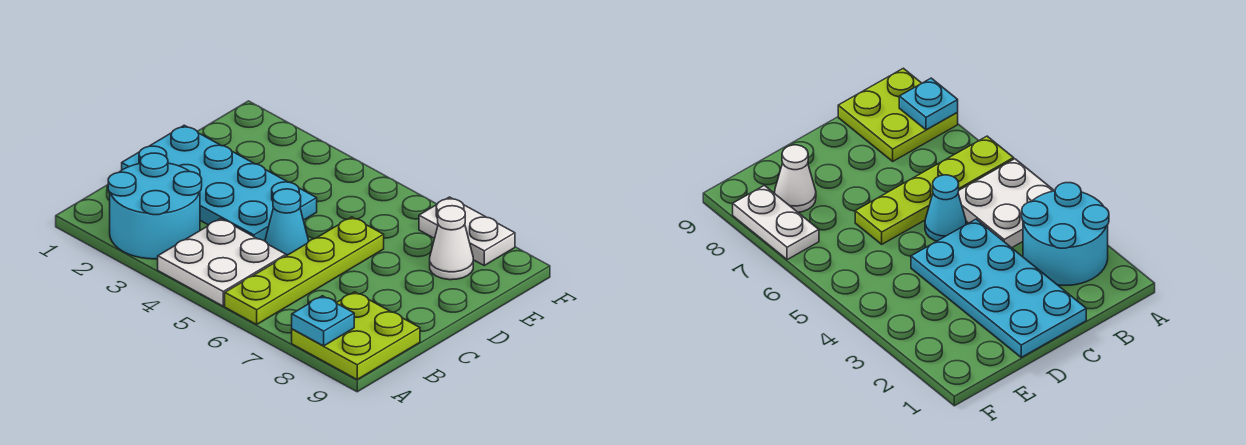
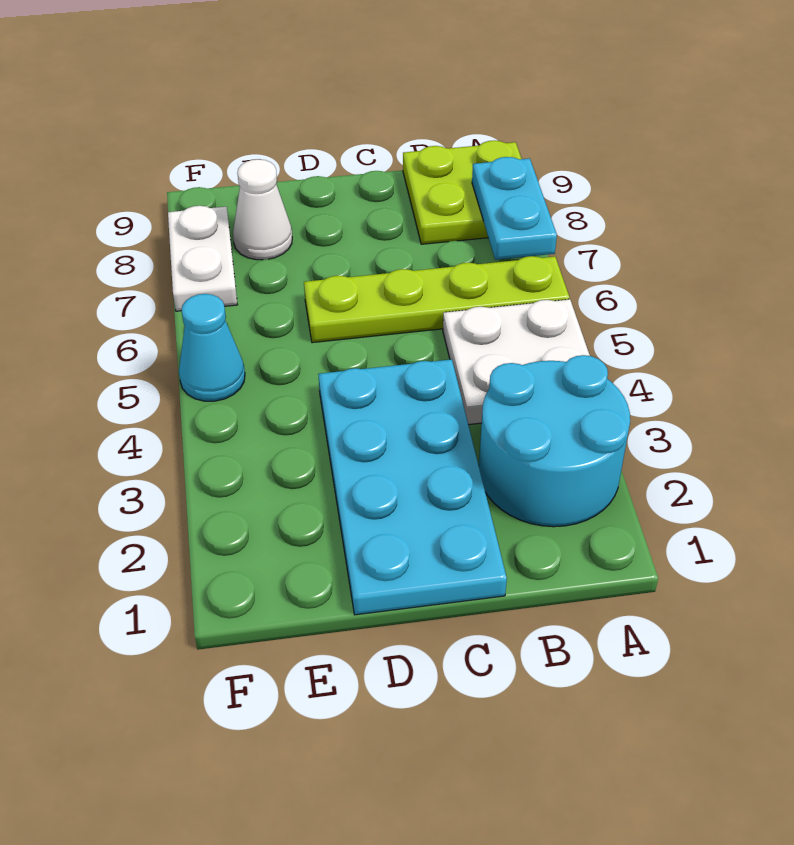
cyan 1x1 plate [292,296,354,346] -> cyan 1x2 plate [472,157,557,260]
cyan 1x1 cone [265,189,309,256] -> cyan 1x1 cone moved to [179,294,245,401]

